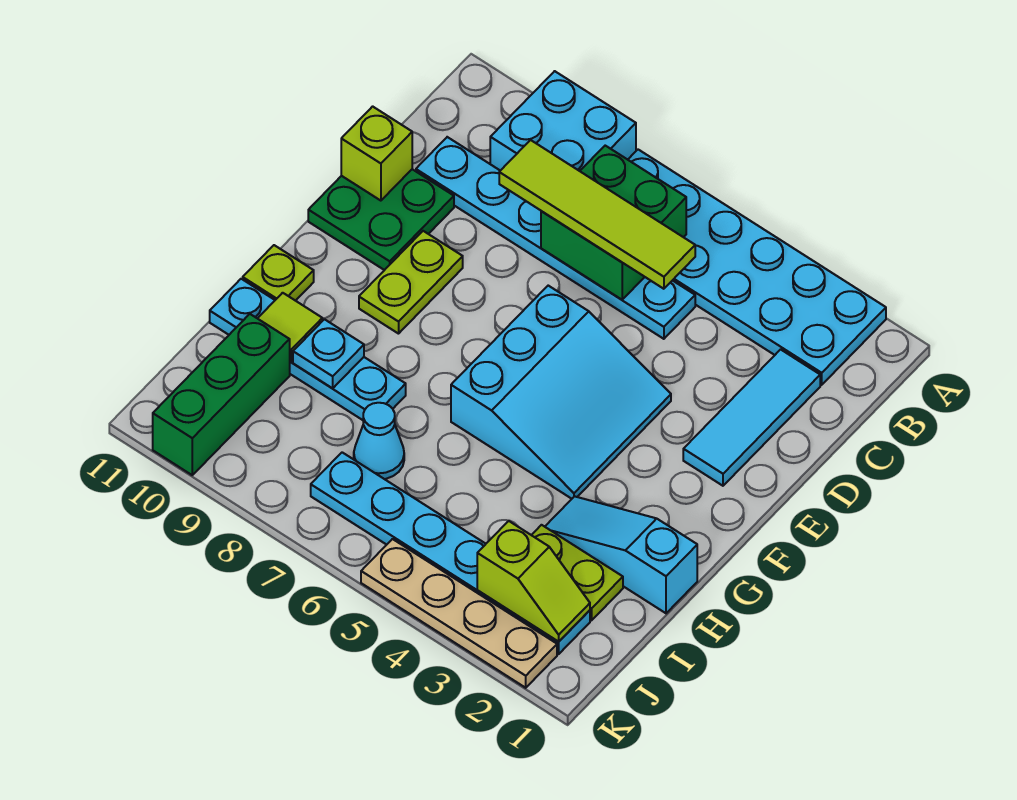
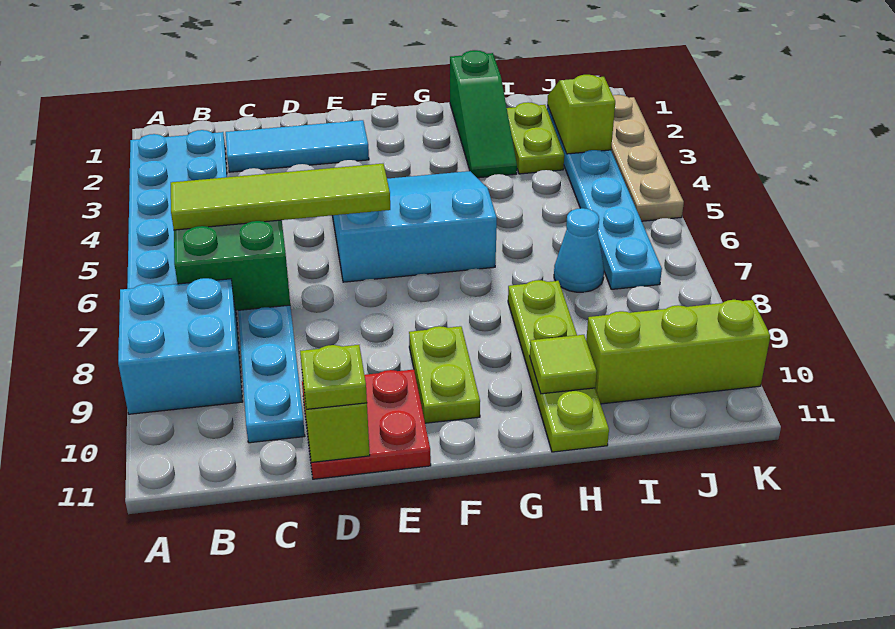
lime 1x4 tile [499,140,695,289] -> lime 1x4 tile turned to [171,164,390,230]
green 2x2 plate [308,169,454,270] -> red 2x2 plate [302,370,431,479]
lime 1x2 plate [359,231,463,334] -> lime 1x2 plate turned to [409,326,480,423]
lime 1x1 plate [243,245,314,301] -> lime 1x1 plate moved to [300,345,367,409]
cyan 1x3 slope [545,496,697,613] -> green 1x3 slope [450,50,517,178]
cyan 1x4 plate [210,279,406,420] -> lime 1x4 plate [508,280,609,452]
cyan 1x1 plate [293,319,364,388] -> none
green 1x3 brick [153,314,290,475] -> lime 1x3 brick [586,300,770,404]

